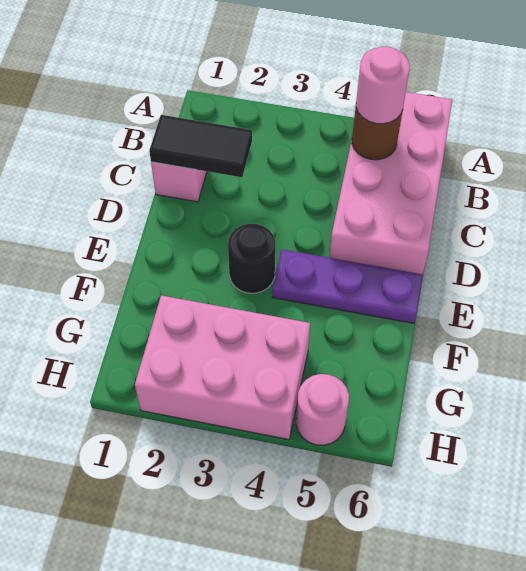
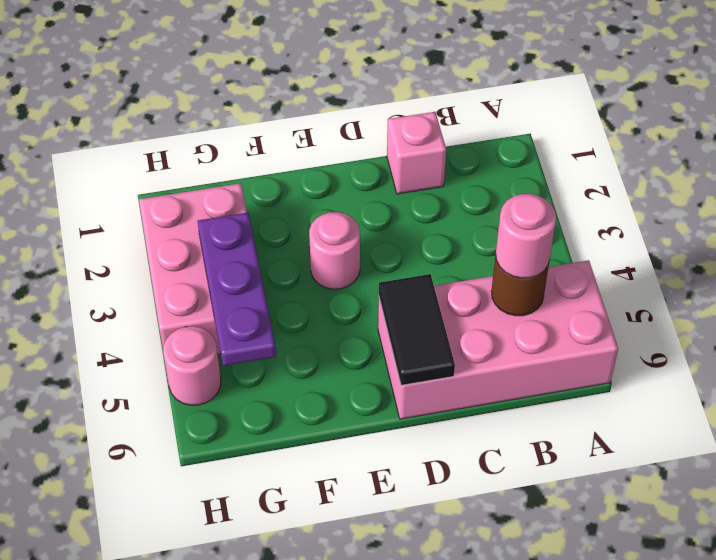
black 1x2 tile [149,115,252,177] -> black 1x2 tile moved to [379,274,455,385]
black 1x1 round brick [228,224,275,293] -> pink 1x1 round brick [309,212,360,289]
purple 1x3 plate [272,249,423,323] -> purple 1x3 plate moved to [198,213,276,366]

